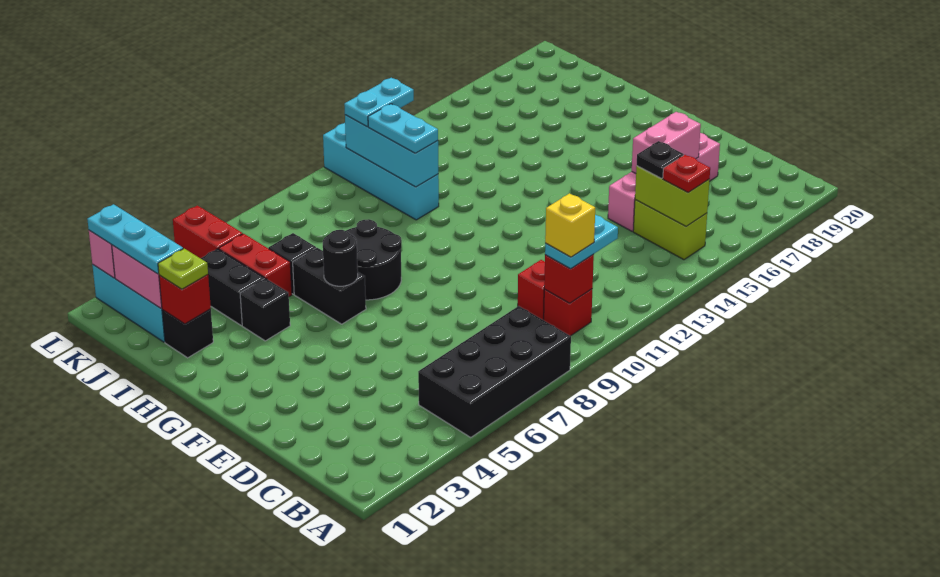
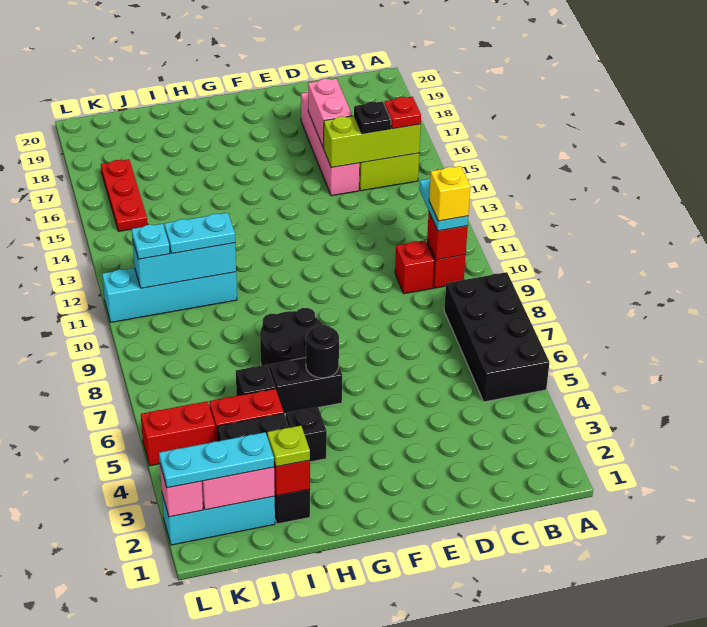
lime 1x2 brick [635,166,710,226] -> lime 1x3 brick [324,116,421,168]
cyan 1x2 plate [344,78,414,127] -> cyan 1x1 plate [132,224,170,259]
none -> red 1x3 plate [101,159,148,231]

